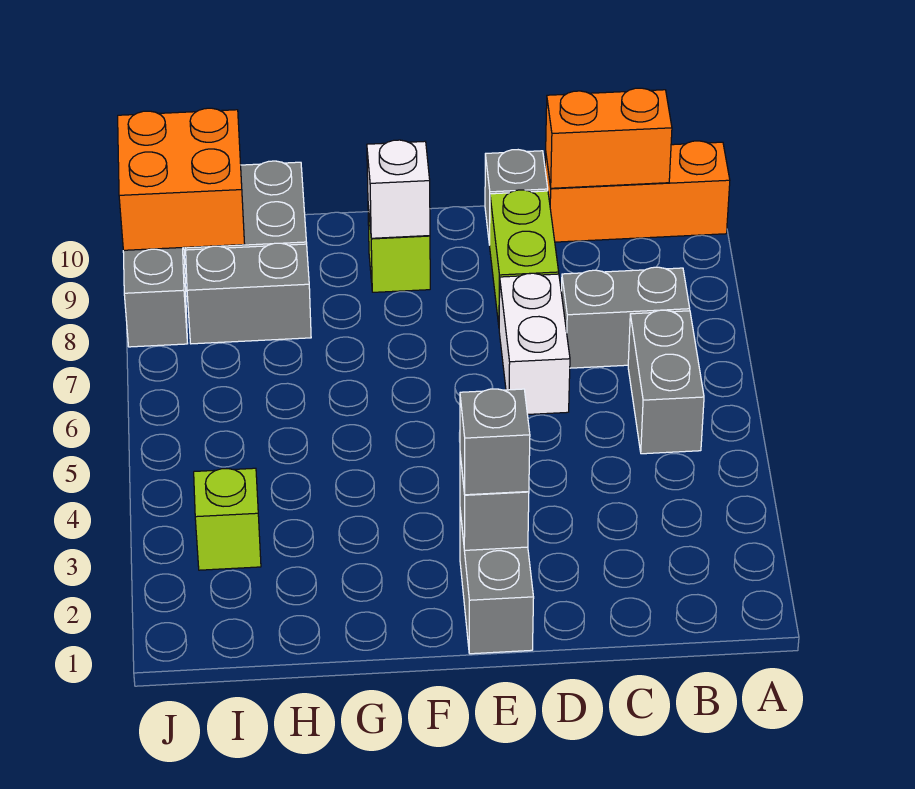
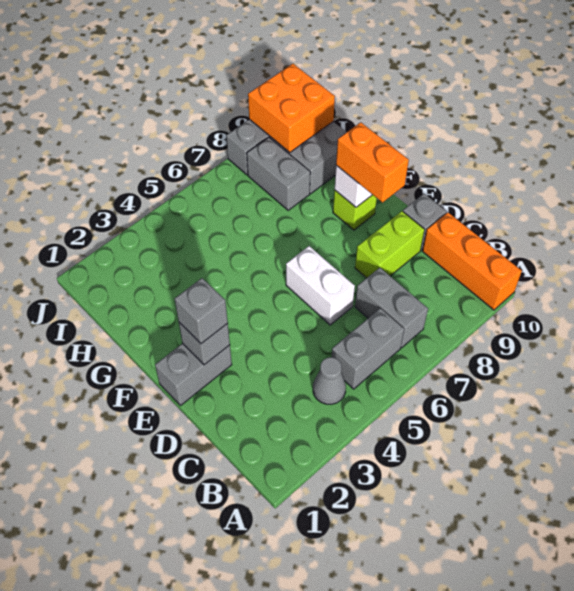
none -> grey 1x1 cone [313,357,346,404]
orange 1x2 brick [546,88,672,188] -> orange 1x2 brick moved to [336,122,409,202]
white 1x2 brick [499,273,570,414] -> white 1x2 brick turned to [286,246,355,325]
lime 1x1 brick [194,468,261,570] -> none

